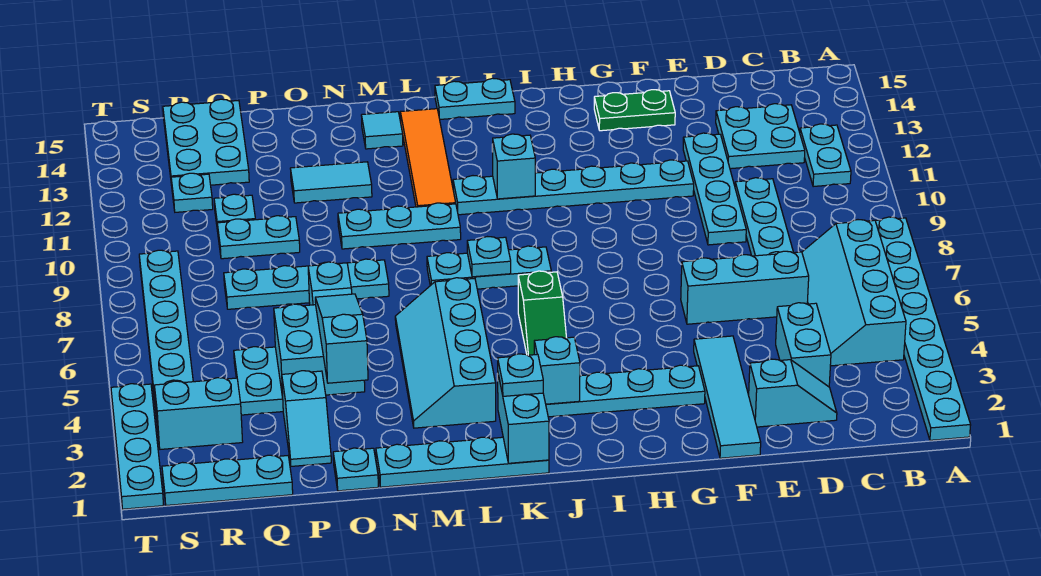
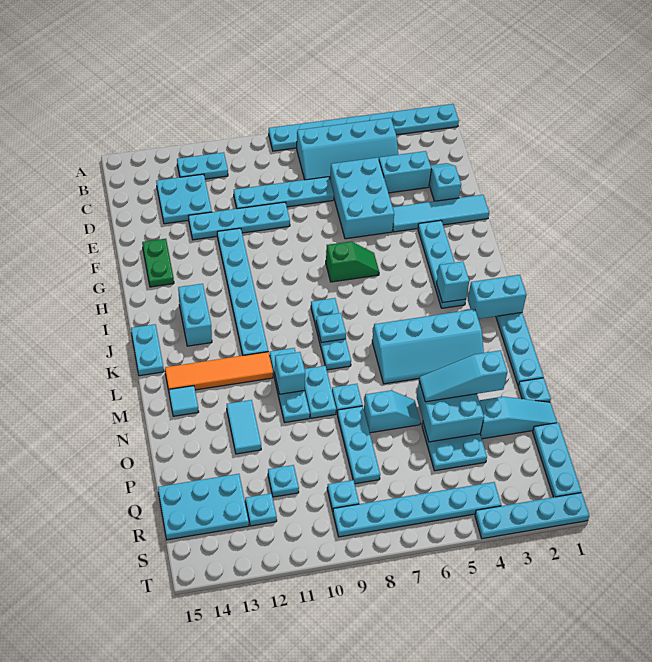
cyan 1x3 brick [681,251,809,324] -> cyan 2x3 brick [330,158,394,239]
green 1x2 slope [518,271,566,355] -> green 1x2 slope moved to [326,241,379,282]
cyan 1x1 brick [493,134,535,199] -> cyan 1x1 brick moved to [275,352,305,394]
cyan 1x1 plate [498,354,543,396] -> cyan 1x1 plate moved to [327,480,359,511]
cyan 1x2 slope [282,371,331,466] -> cyan 1x3 slope [479,397,557,439]
cyan 1x2 plate [217,216,300,259] -> cyan 1x2 plate moved to [305,366,336,418]
cyan 1x2 brick [154,378,243,449] -> cyan 1x2 brick moved to [178,284,212,346]

